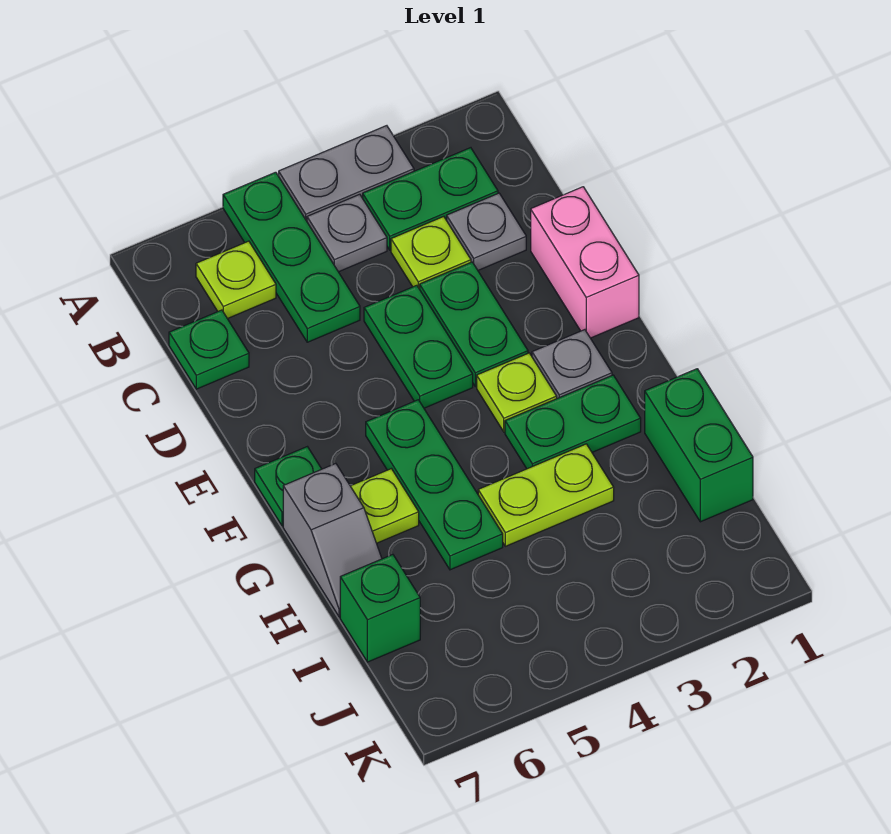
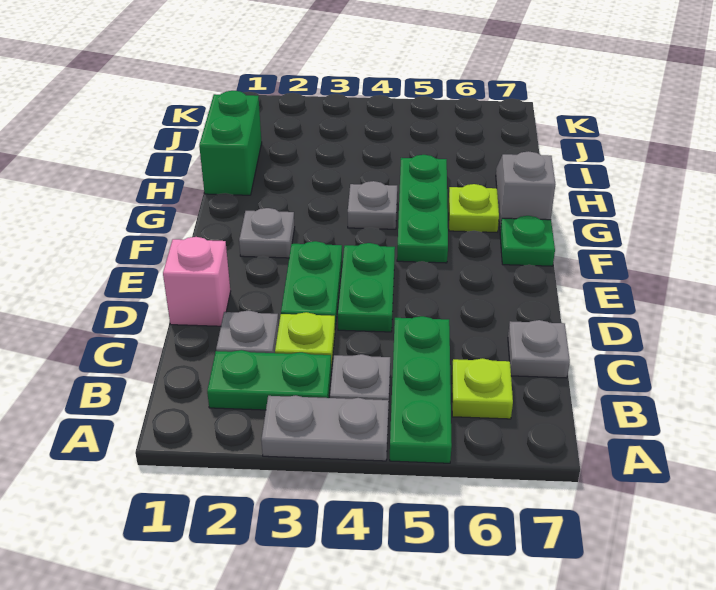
green 1x1 plate [169,310,249,389] -> grey 1x1 plate [508,320,570,378]
pink 1x2 brick [531,187,639,338] -> pink 1x1 brick [163,237,231,326]
lime 1x1 plate [477,353,557,432] -> none
green 1x2 plate [505,375,641,469] -> none
none -> grey 1x1 plate [348,181,397,229]
lime 1x2 plate [478,444,614,546] -> none
green 1x1 brick [340,555,420,662] -> none

